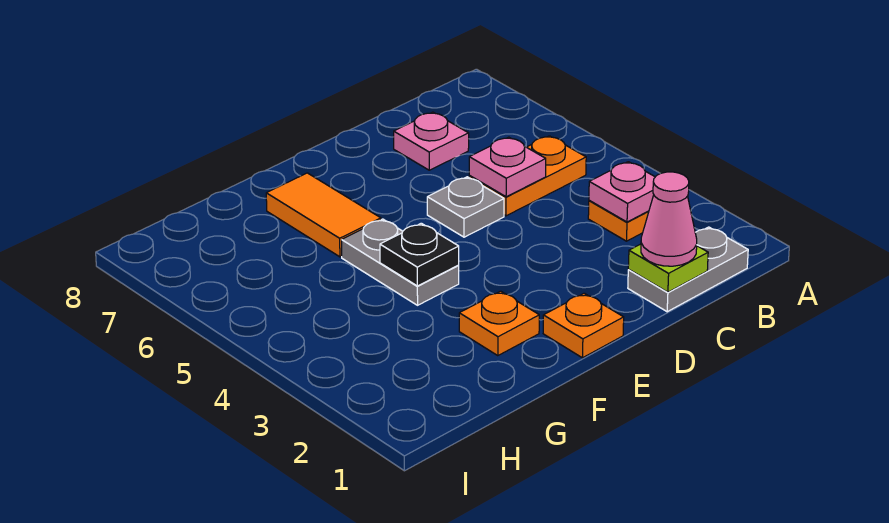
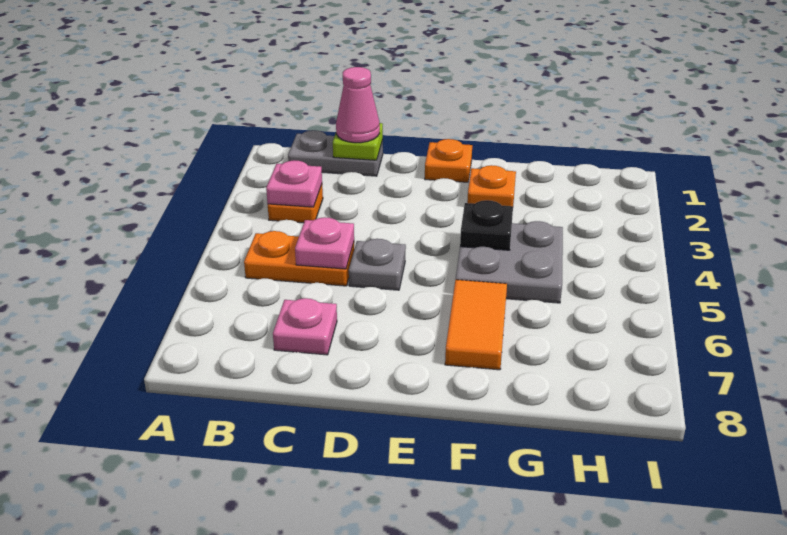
grey 1x2 plate [342,219,459,305] -> grey 2x2 plate [456,221,563,303]

